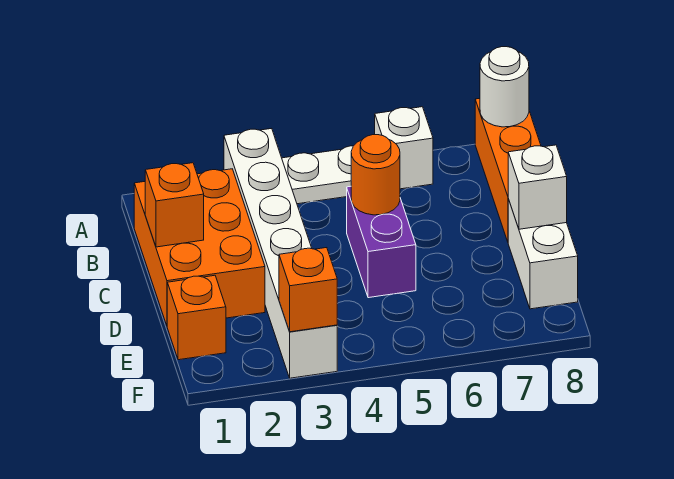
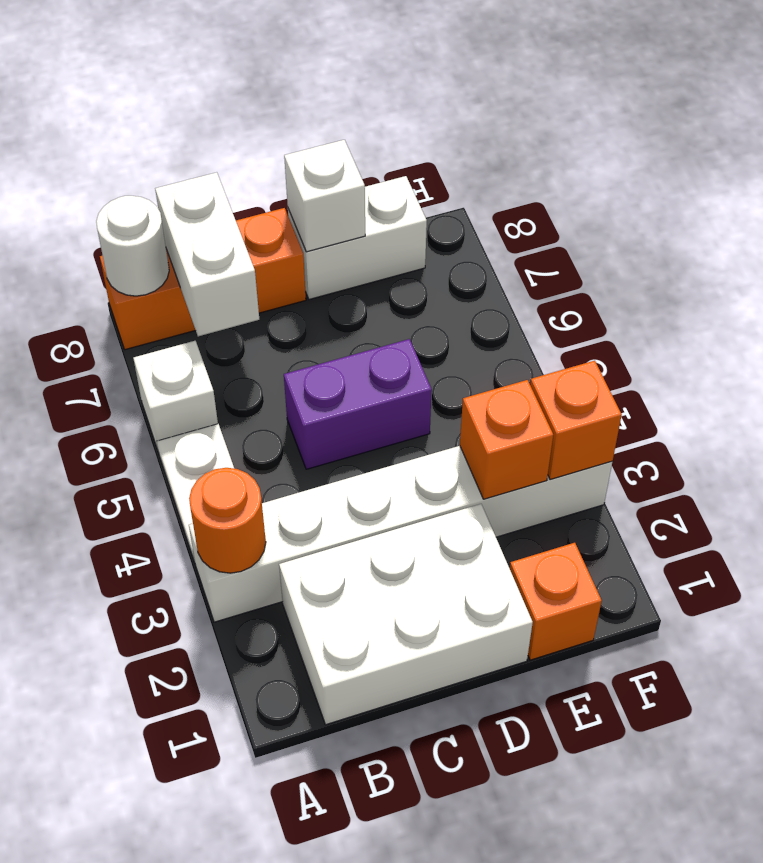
orange 2x3 brick [134,169,265,325] -> white 2x3 brick [279,504,533,725]
none -> white 1x2 brick [155,172,259,336]
orange 1x1 brick [145,163,204,247] -> orange 1x1 brick moved to [460,380,553,499]
orange 1x1 round brick [351,135,400,215] -> orange 1x1 round brick moved to [189,468,266,573]

